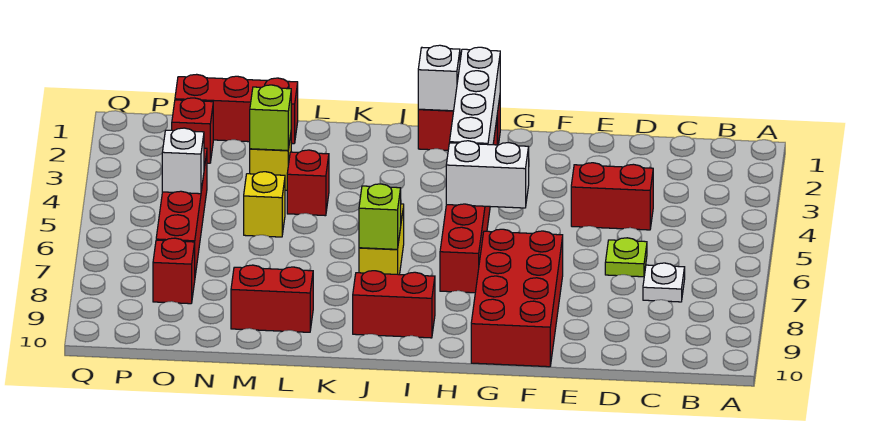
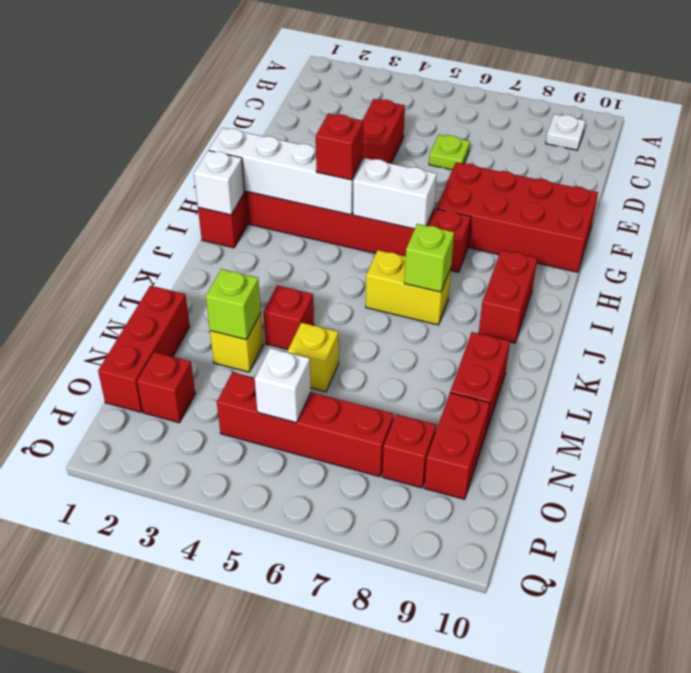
white 1x1 plate [643,263,685,302] -> white 1x1 plate moved to [546,114,585,150]
white 1x2 brick [446,141,529,208] -> white 1x2 brick turned to [353,158,437,229]
none -> red 1x1 brick [316,114,363,180]
none -> red 1x2 brick [424,393,490,499]

